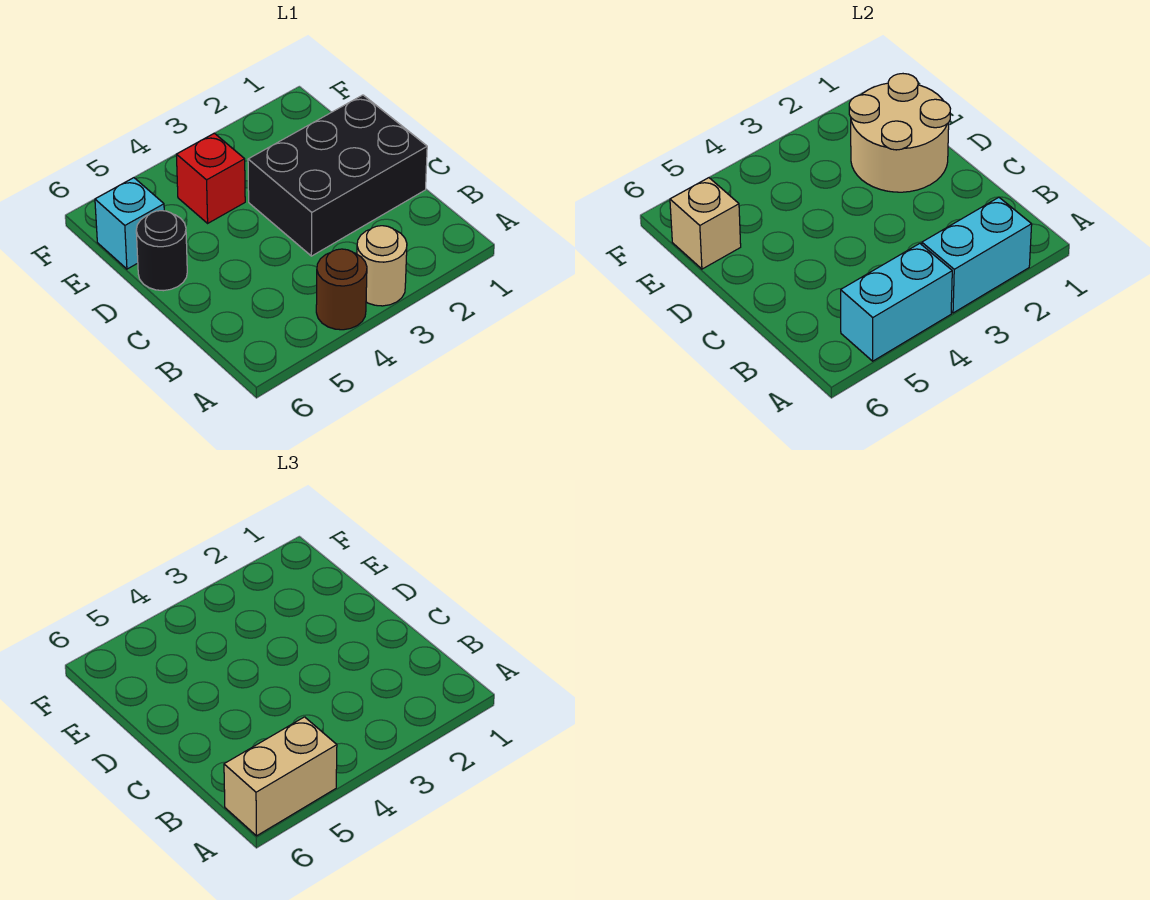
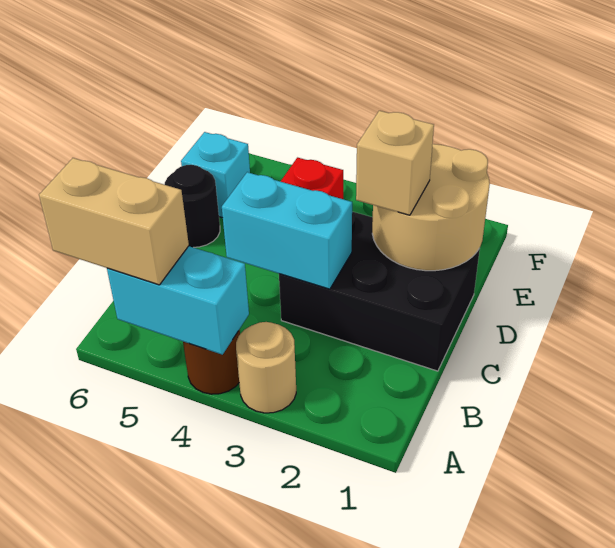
cyan 1x2 brick [922,197,1032,313] -> cyan 1x2 brick moved to [222,172,352,289]
tan 1x1 brick [670,178,741,269] -> tan 1x1 brick moved to [356,111,434,215]

